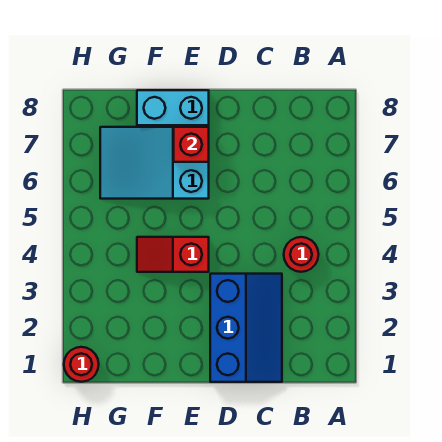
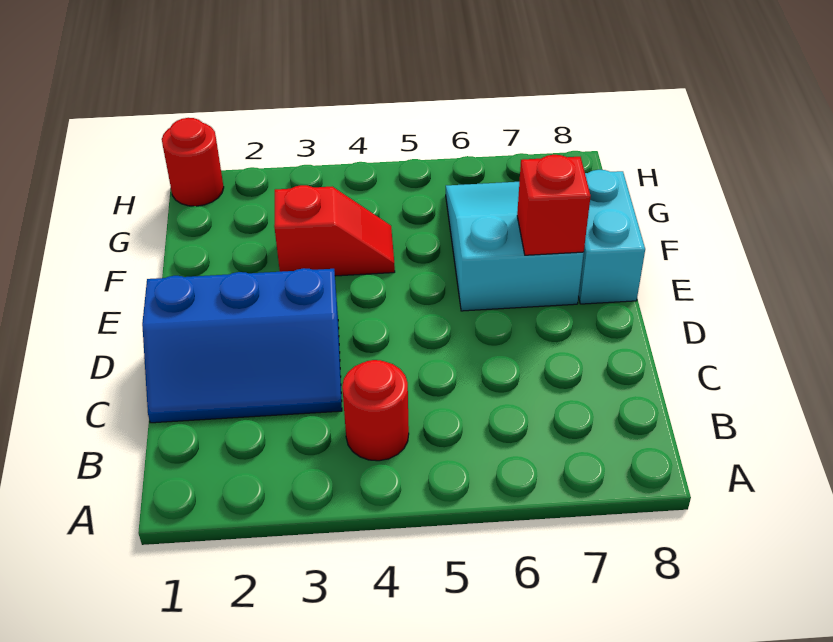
red 1x2 slope [137,237,209,272] -> red 1x2 slope turned to [274,185,395,276]

